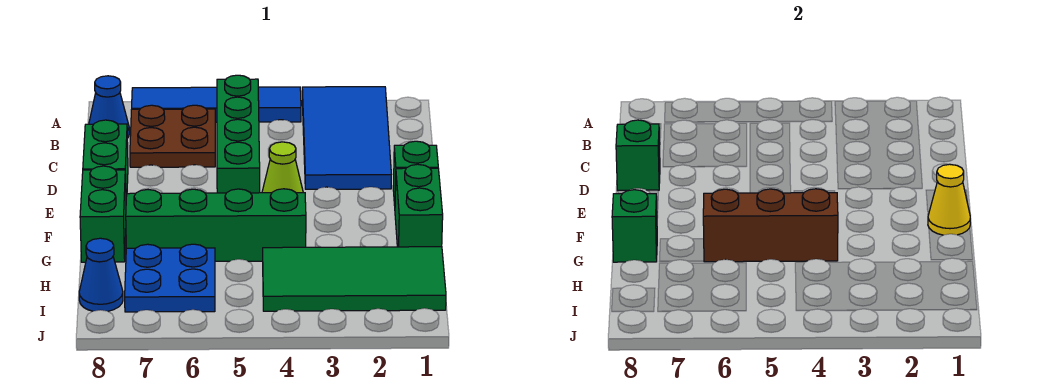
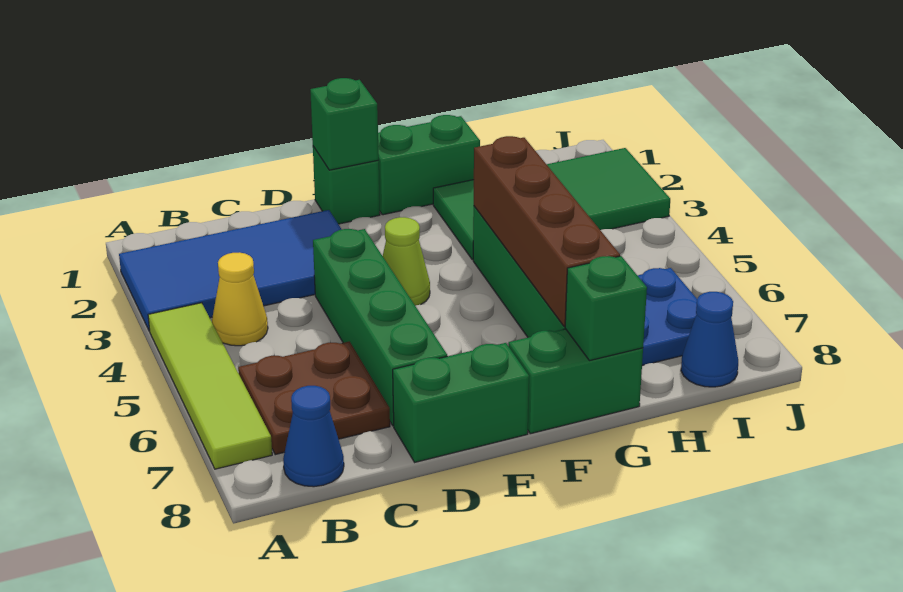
blue 1x4 tile [132,87,301,122] -> lime 1x4 tile [148,303,272,469]
green 1x4 brick [217,75,260,193] -> green 1x4 brick turned to [313,229,447,426]
green 1x1 brick [616,120,660,190] -> green 1x1 brick moved to [310,78,379,170]
yellow 1x1 cone [928,164,970,235] -> yellow 1x1 cone moved to [212,252,268,346]
brown 1x3 brick [703,189,838,262] -> brown 1x4 brick [474,136,620,327]
green 2x4 tile [263,247,446,311] -> green 2x4 tile turned to [433,148,670,260]

